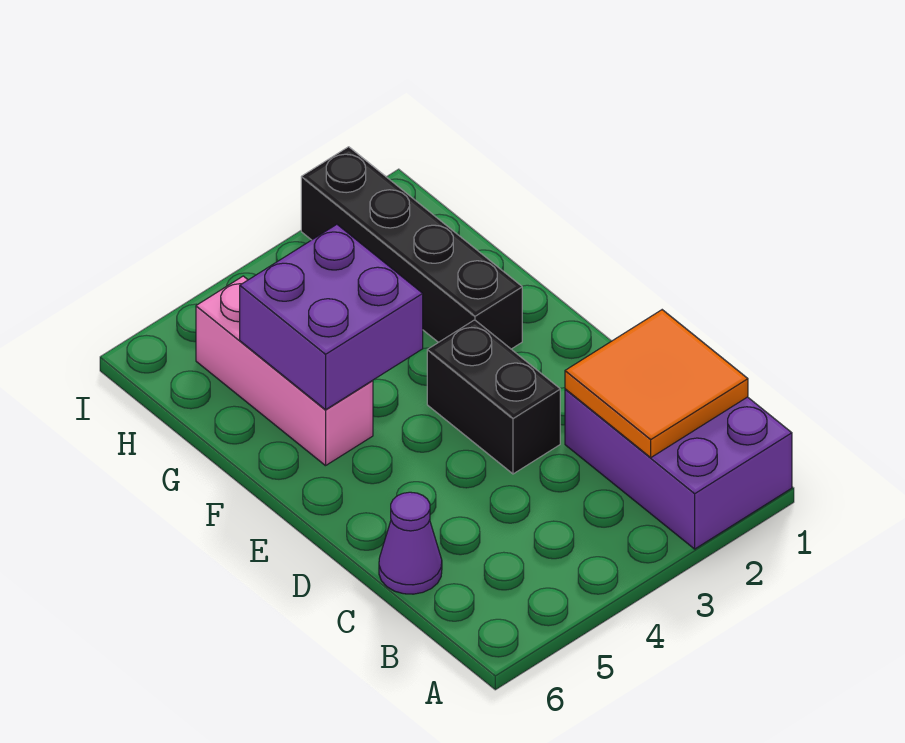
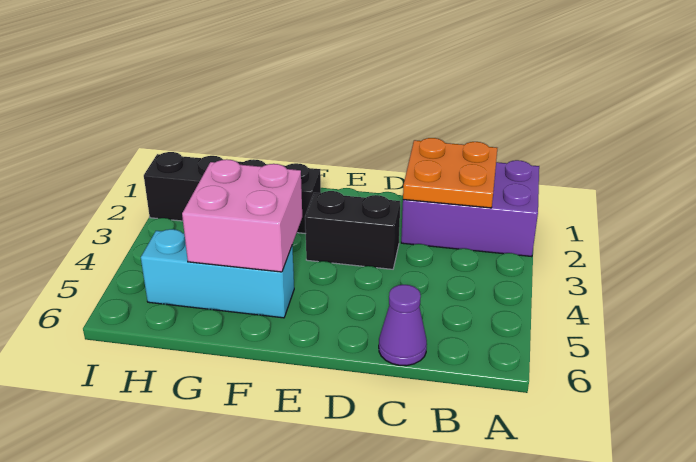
orange 2x2 tile [565,310,748,457] -> orange 2x2 plate [403,138,497,208]
purple 2x2 brick [240,224,423,410] -> pink 2x2 brick [182,159,302,272]
pink 1x3 brick [196,276,373,466] -> cyan 1x3 brick [141,229,294,318]

